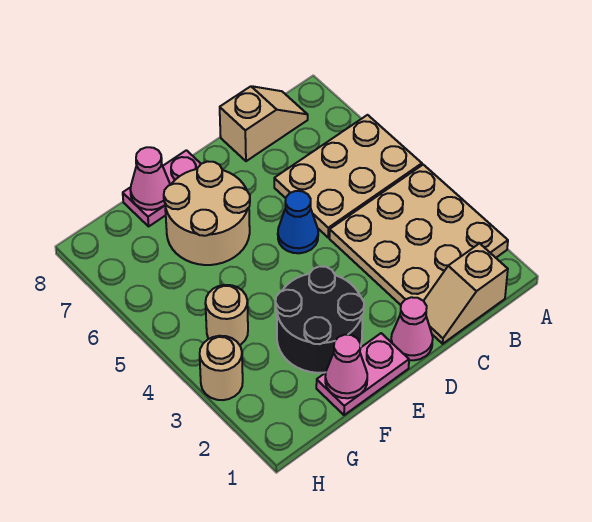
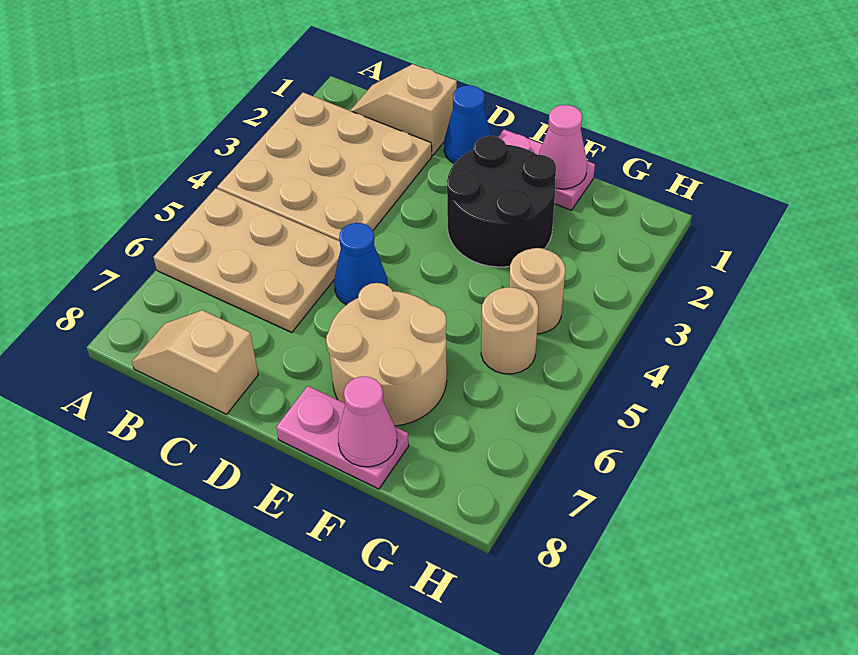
tan 1x2 slope [424,244,508,344] -> tan 1x2 slope turned to [350,64,457,155]
pink 1x1 cone [391,297,433,360] -> blue 1x1 cone [444,85,491,163]
tan 1x1 round brick [200,336,243,400] -> tan 1x1 round brick moved to [481,287,538,374]

